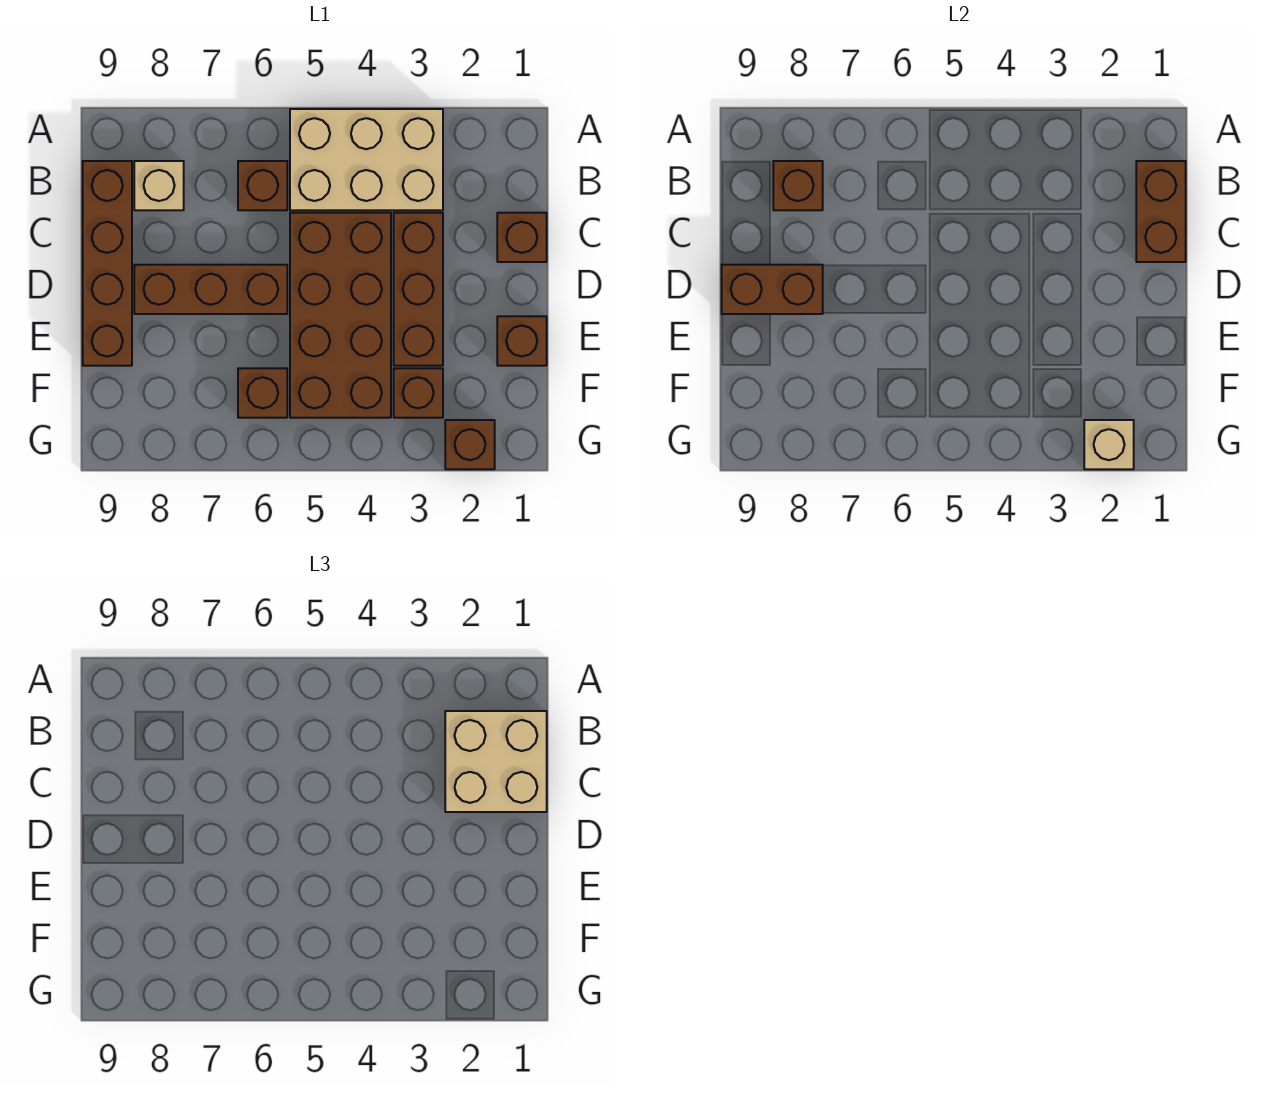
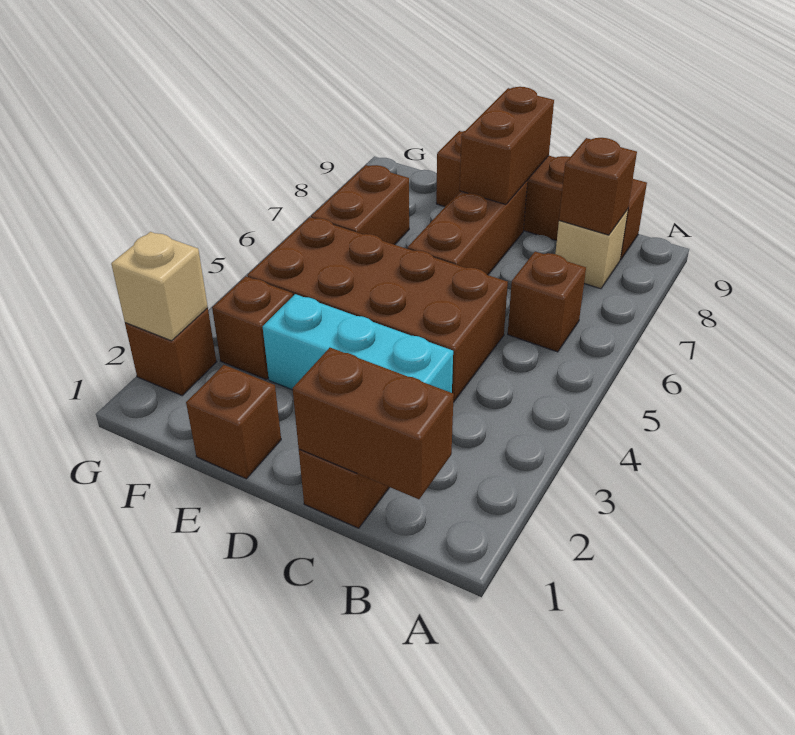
tan 2x3 brick [290,109,443,210] -> none
tan 2x2 brick [445,711,547,812] -> none
brown 1x3 brick [394,213,443,366] -> cyan 1x3 brick [263,294,453,393]
brown 1x1 brick [238,368,287,418] -> brown 1x2 brick [311,165,409,245]

